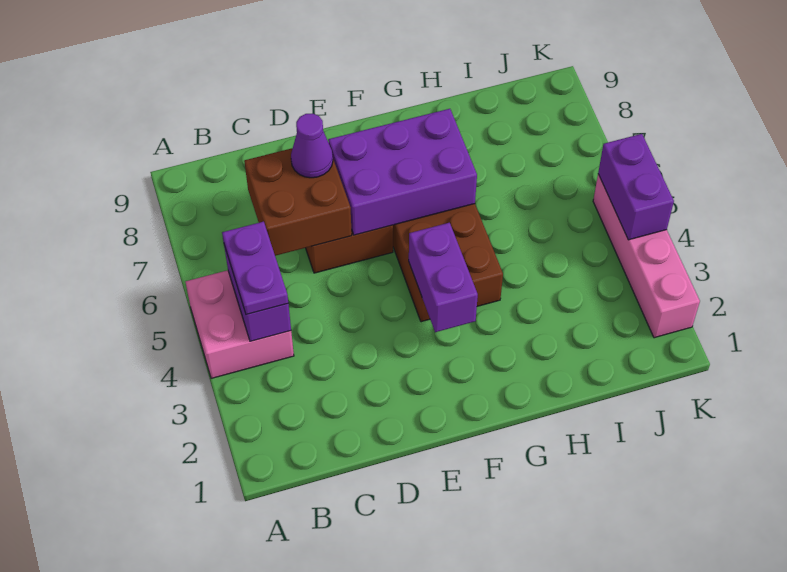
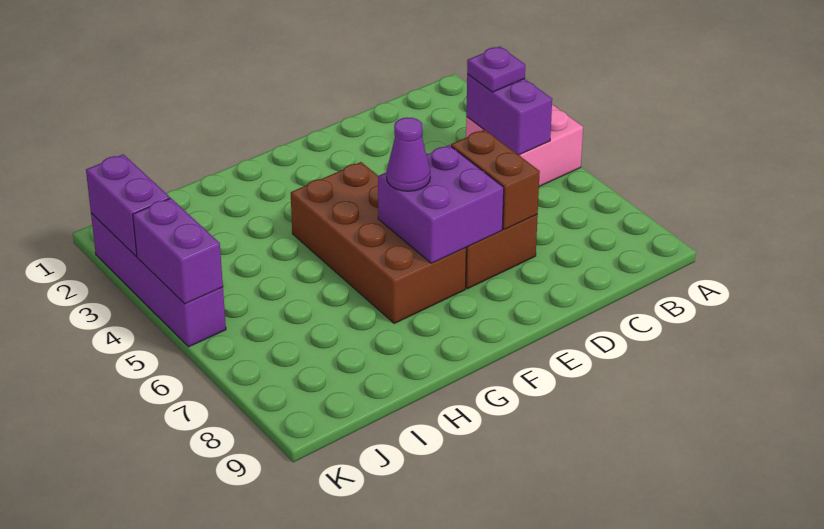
purple 1x2 plate [222,222,288,315] -> purple 1x1 plate [467,46,525,92]
brown 2x2 brick [244,148,352,256] -> brown 1x2 brick [451,130,540,229]
purple 1x1 cone [291,114,333,178] -> purple 1x1 cone moved to [387,118,430,191]
purple 2x3 brick [328,109,477,235] -> purple 2x2 brick [378,145,504,263]
purple 1x2 brick [409,223,478,332] -> purple 1x2 brick moved to [86,154,170,256]
pink 1x4 brick [593,174,700,338] -> purple 1x4 brick [91,213,226,347]

